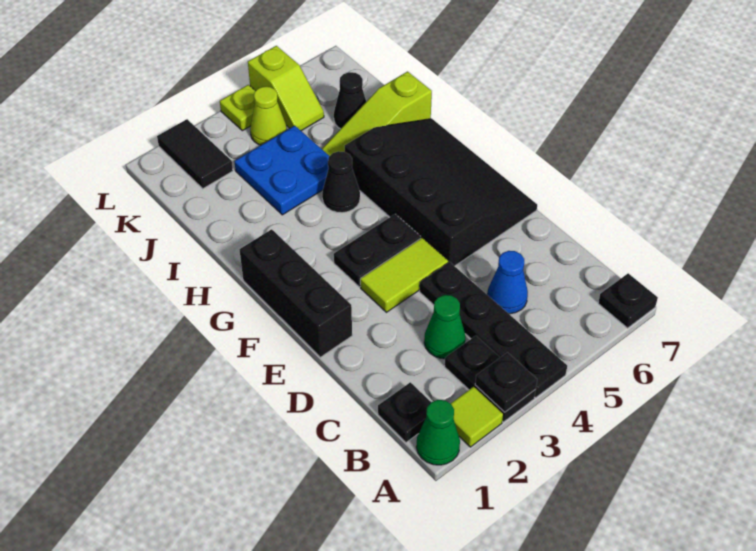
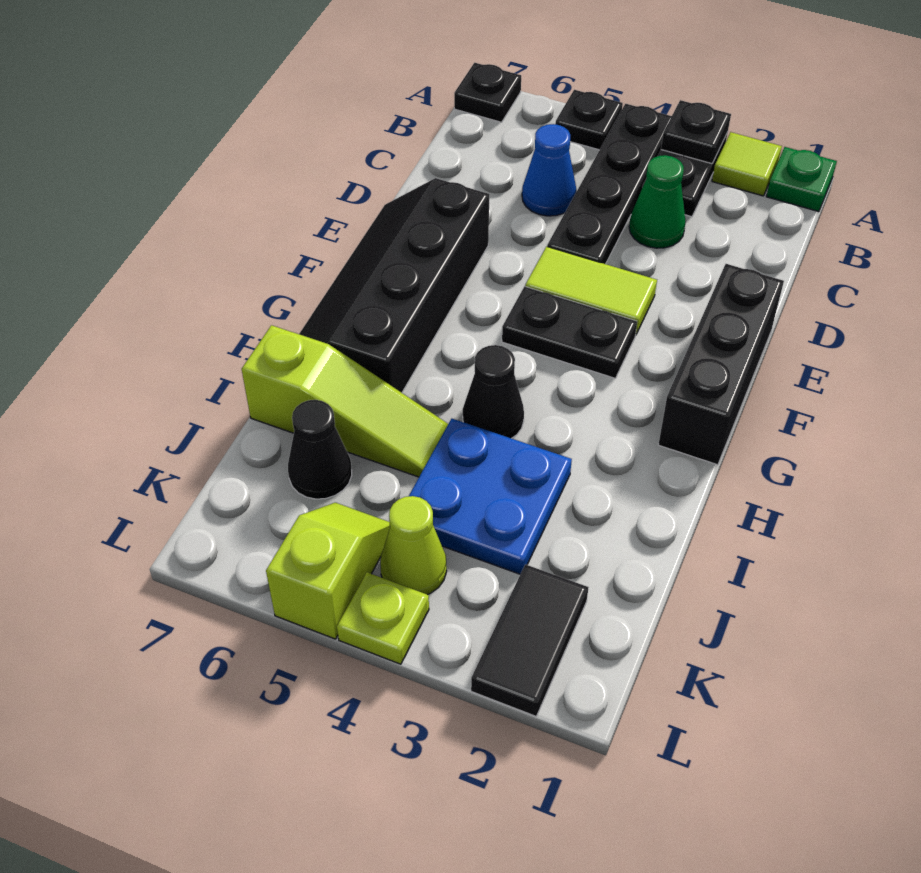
green 1x1 cone [416,400,460,465] -> green 1x1 plate [766,147,837,212]
black 1x1 plate [378,382,431,442] -> black 1x1 plate moved to [556,90,623,150]
black 3x4 slope [345,119,537,266] -> black 2x4 slope [299,178,489,393]

